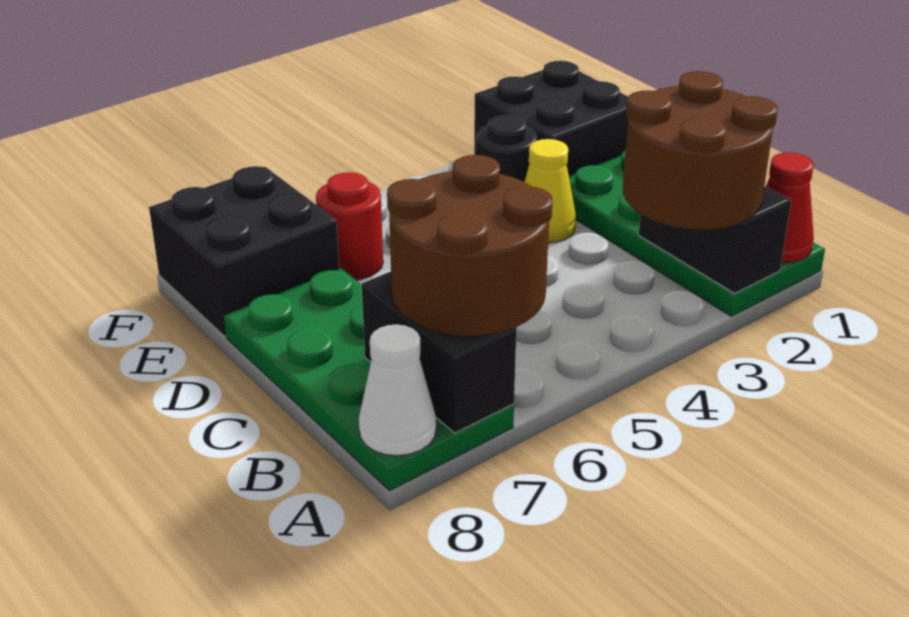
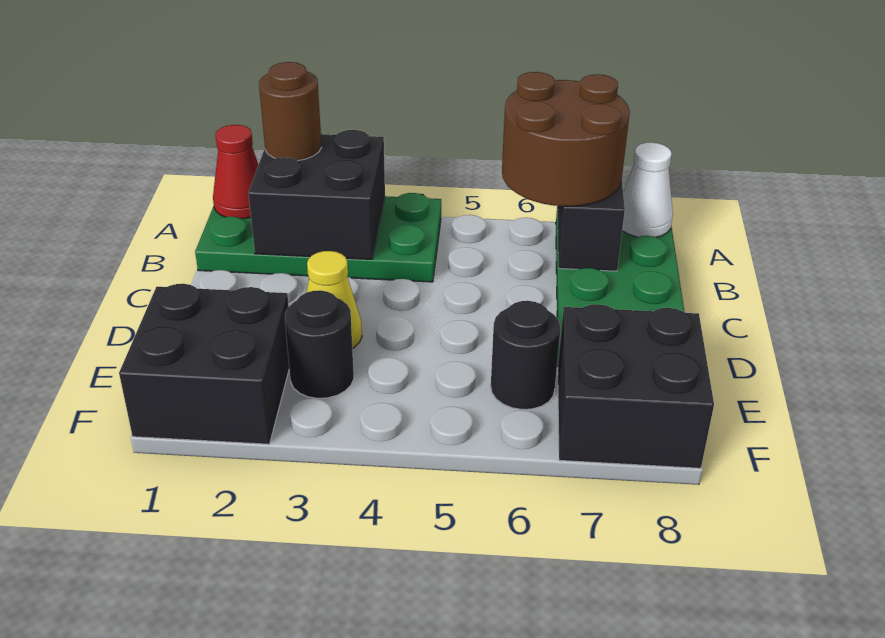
green 2x4 plate [569,150,825,316] -> green 2x4 plate turned to [195,193,441,282]
black 1x2 brick [639,186,791,293] -> black 2x2 brick [248,130,385,259]
brown 2x2 round brick [623,71,778,230] -> brown 1x1 round brick [259,62,321,161]
red 1x1 round brick [316,172,383,280] -> black 1x1 round brick [491,301,561,409]

